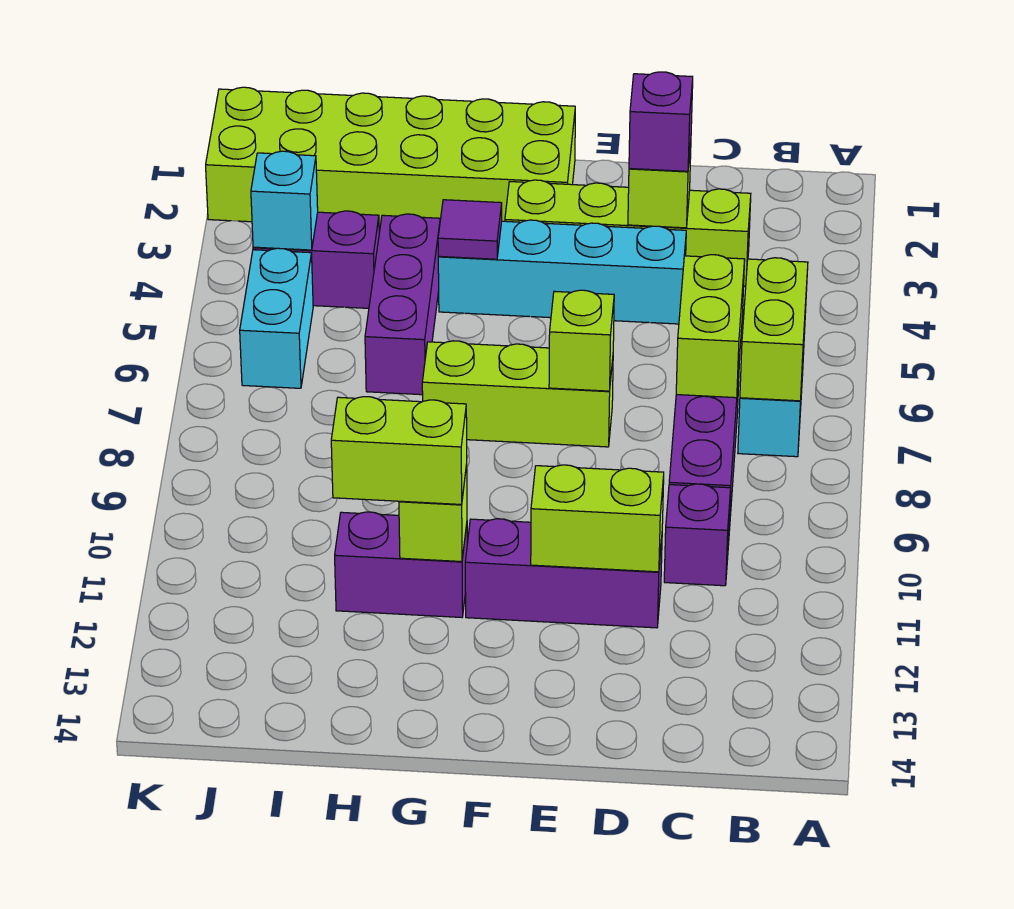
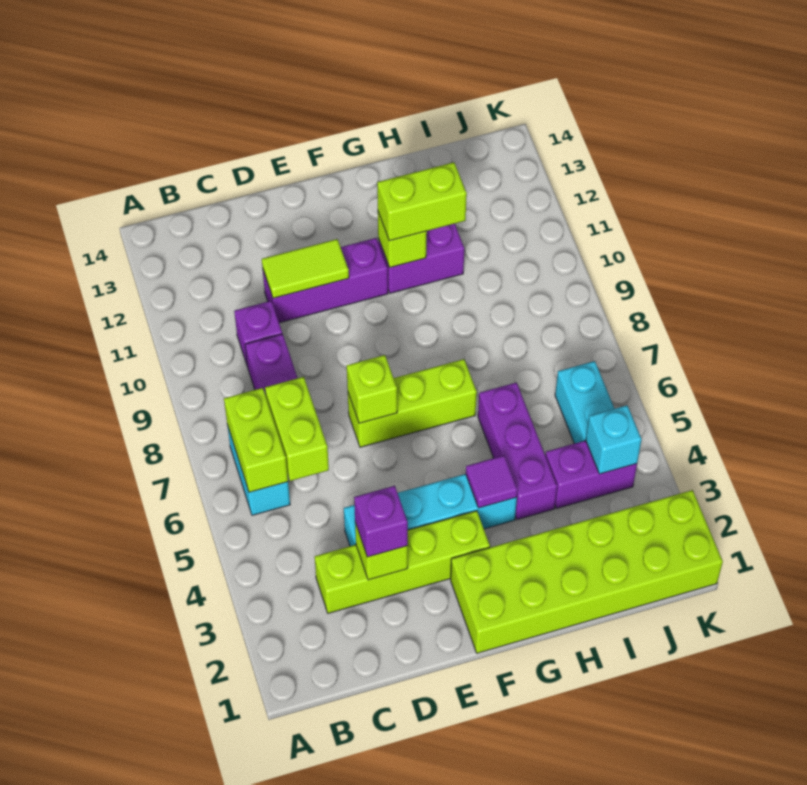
lime 1x2 brick [531,465,664,572] -> lime 1x2 tile [262,239,349,298]

